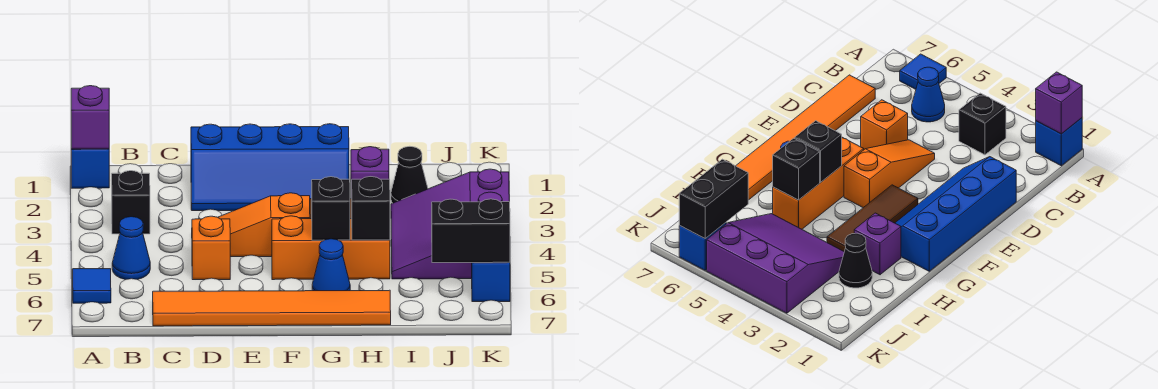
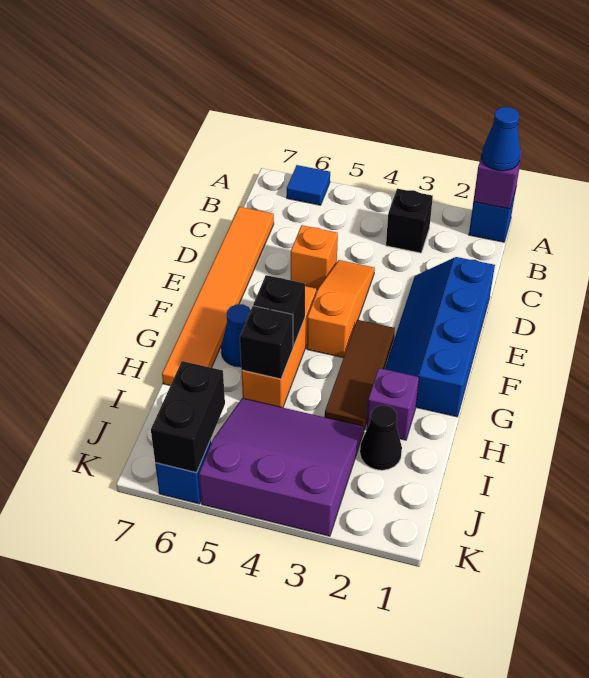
blue 1x1 cone [112,217,150,280] -> blue 1x1 cone moved to [482,107,520,171]

